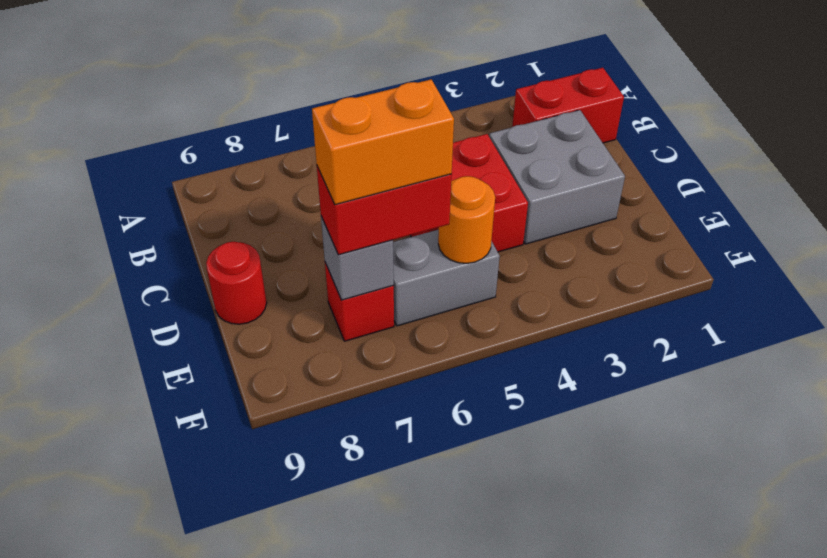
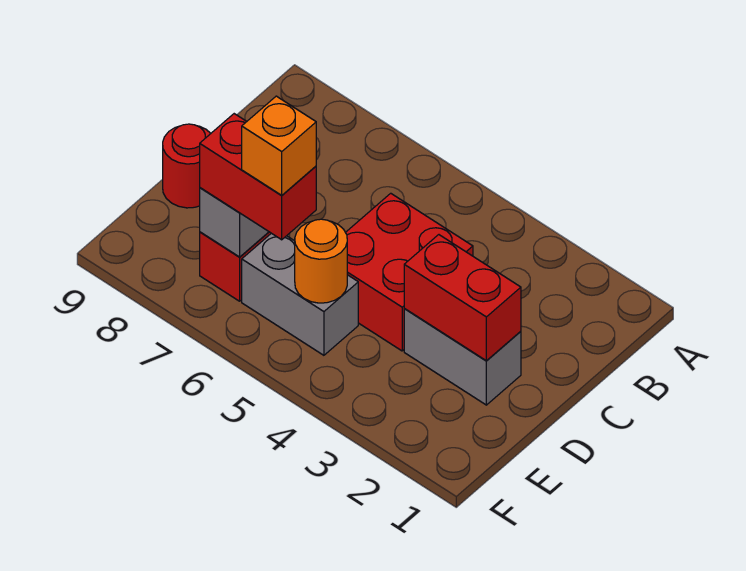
red 1x2 brick [512,68,624,143] -> red 1x2 brick moved to [404,235,521,361]
grey 2x2 brick [489,110,625,244] -> grey 1x2 brick [404,309,521,405]
orange 1x2 brick [312,79,454,205] -> orange 1x1 brick [242,96,316,195]

